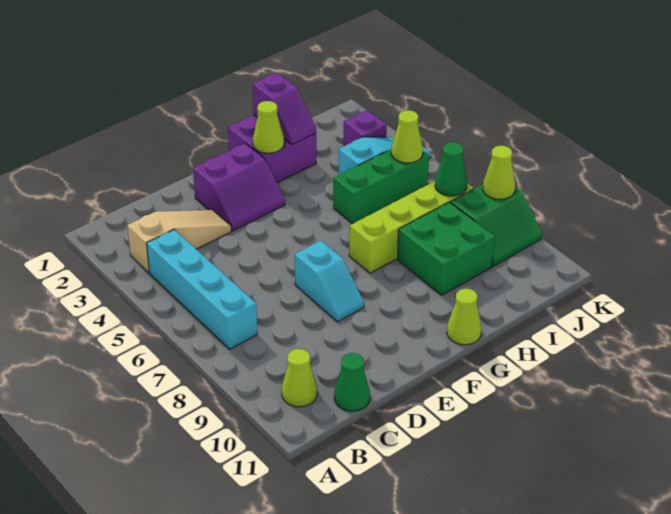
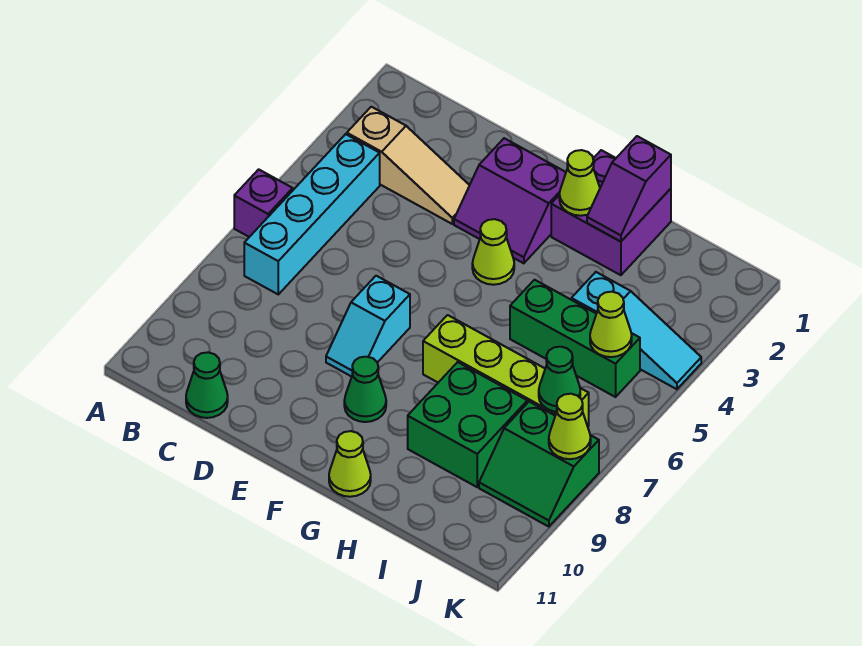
lime 1x1 cone [282,349,317,407] -> lime 1x1 cone moved to [472,219,514,285]
none -> green 1x1 cone [344,357,386,422]
purple 1x1 brick [343,110,387,146] -> purple 1x1 brick moved to [234,169,293,237]

